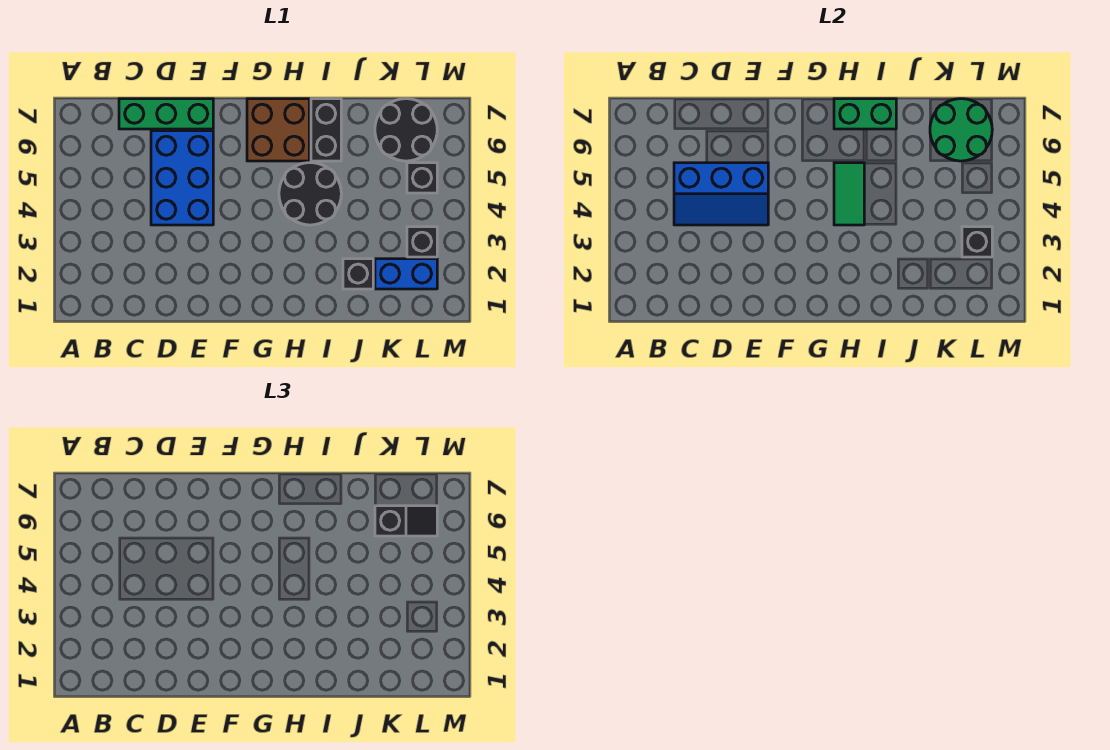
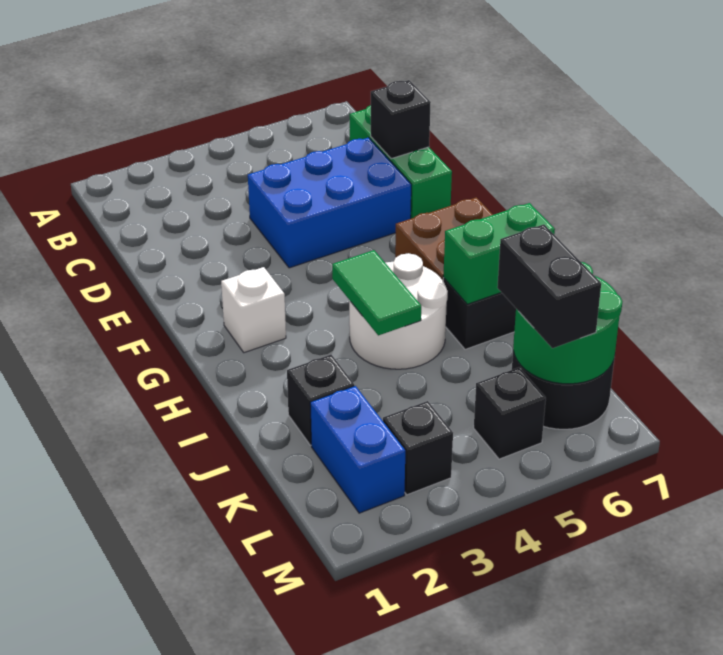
blue 2x3 slope [674,163,768,225] -> none
none -> white 1x1 brick [221,267,286,353]
black 2x2 round brick [279,163,341,225] -> white 2x2 round brick [349,253,448,369]
green 1x2 tile [834,163,864,225] -> green 1x2 tile turned to [332,250,421,335]
green 1x2 brick [834,99,896,129] -> green 1x2 brick turned to [443,203,555,304]
black 1x2 slope [375,506,437,536] -> black 1x2 brick [497,224,601,348]
black 1x1 brick [962,227,992,257] -> black 1x1 brick moved to [371,80,431,159]

